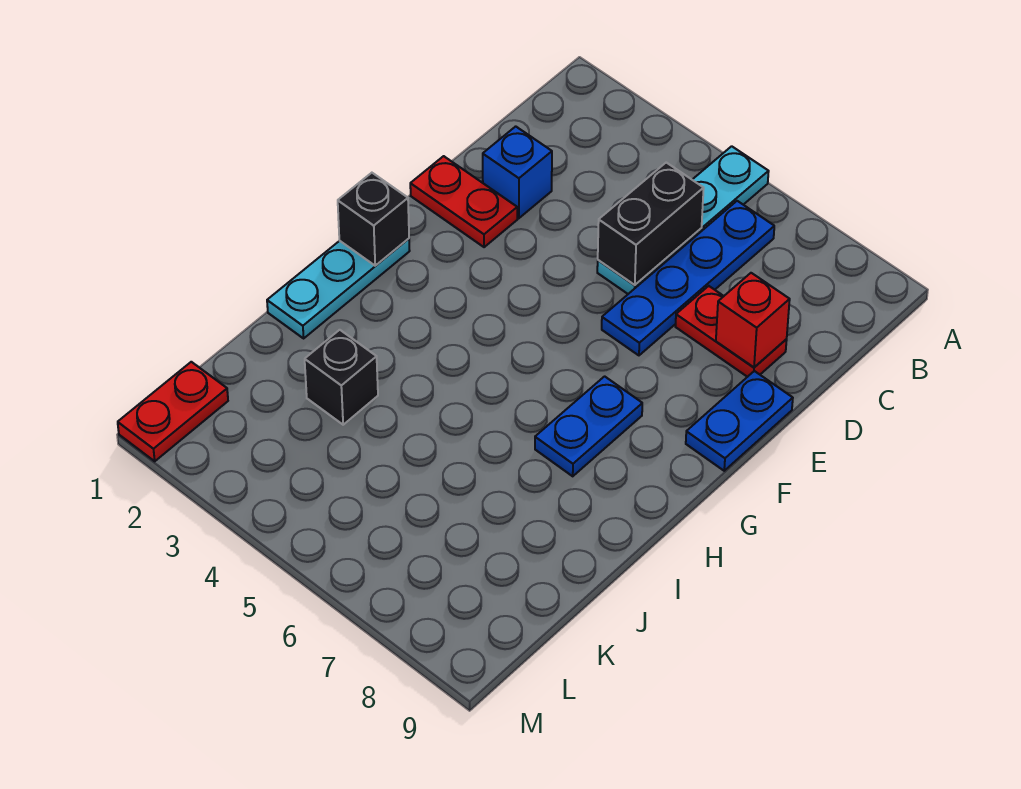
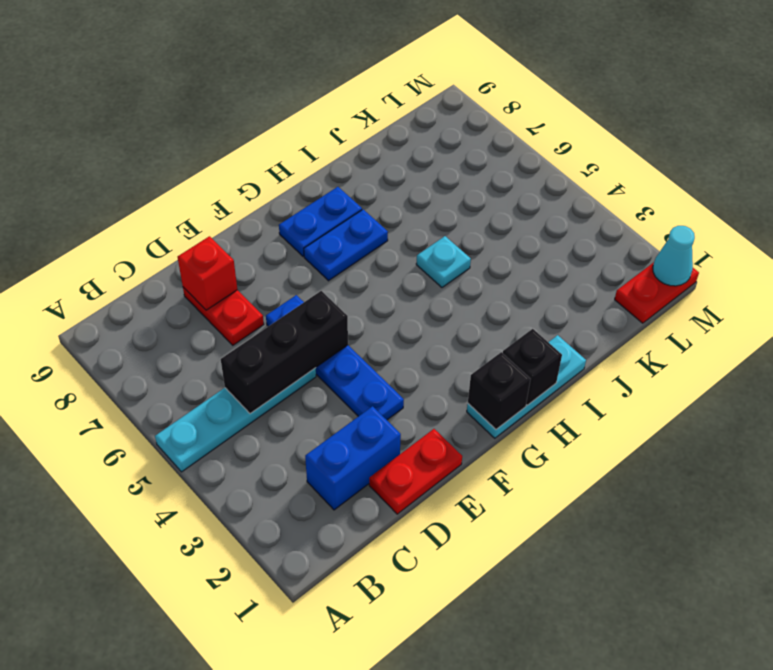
blue 1x4 plate [602,201,774,355] -> blue 1x4 plate turned to [266,295,404,420]
black 1x2 brick [598,163,704,285] -> black 1x3 brick [221,291,348,414]
blue 1x1 brick [483,126,552,218] -> blue 1x2 brick [305,406,401,510]
red 1x2 plate [410,156,517,247] -> red 1x2 plate turned to [369,429,462,514]
blue 1x2 plate [686,371,793,471] -> blue 1x2 plate moved to [279,187,362,257]
none -> cyan 1x1 plate [416,236,471,287]
black 1x1 brick [305,330,378,425] -> black 1x1 brick moved to [503,329,562,405]
none -> cyan 1x1 cone [653,226,695,286]

